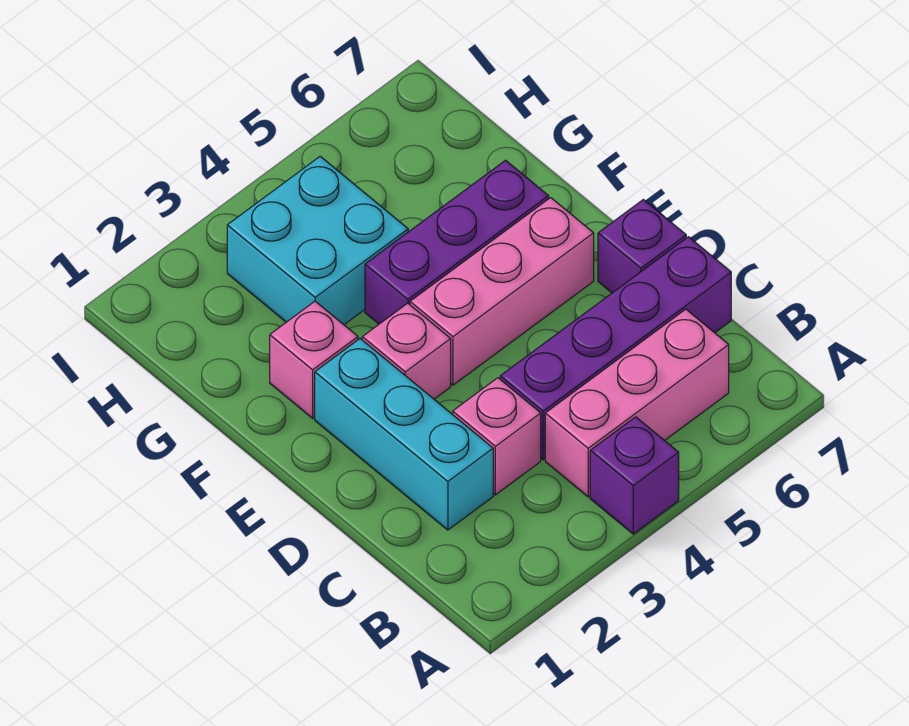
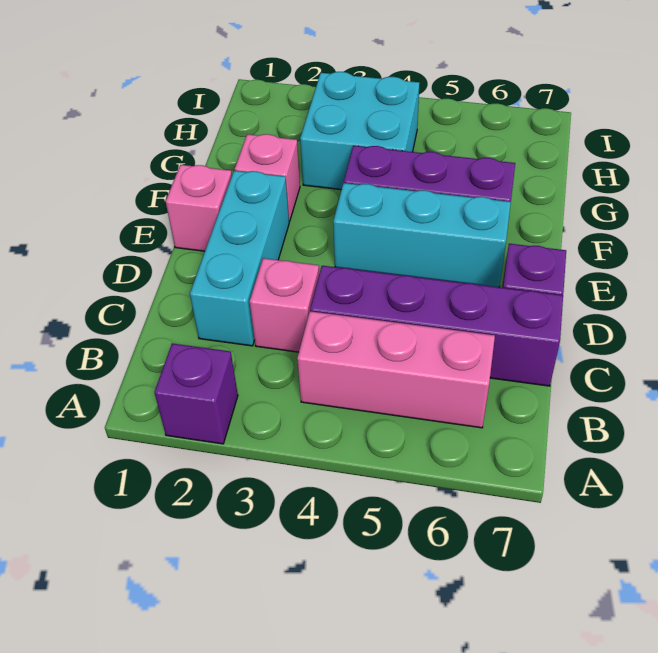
purple 1x1 brick [590,417,679,534] -> purple 1x1 brick moved to [154,343,238,444]
pink 1x1 brick [362,303,451,399] -> pink 1x1 brick moved to [166,165,232,251]
pink 1x3 brick [410,198,594,385] -> cyan 1x3 brick [333,183,511,287]

